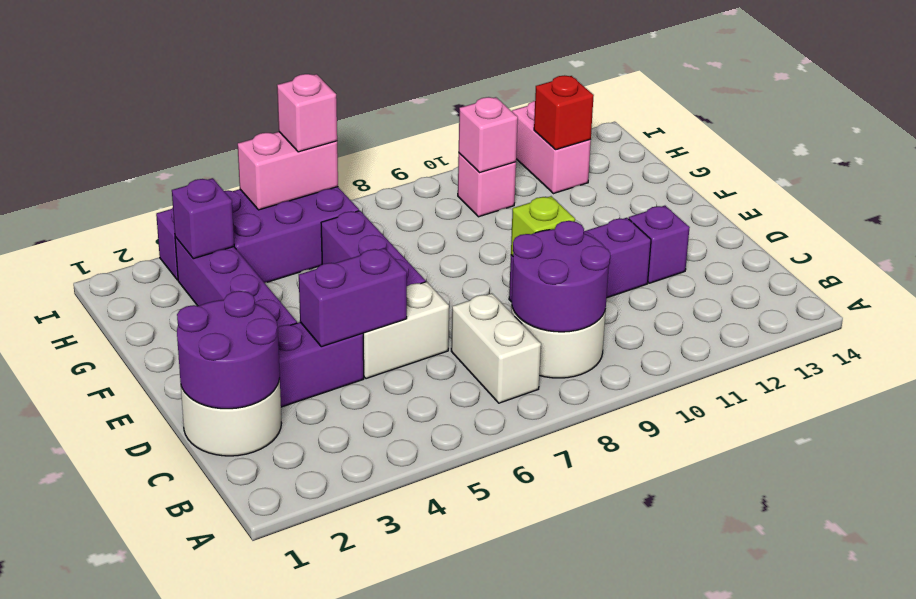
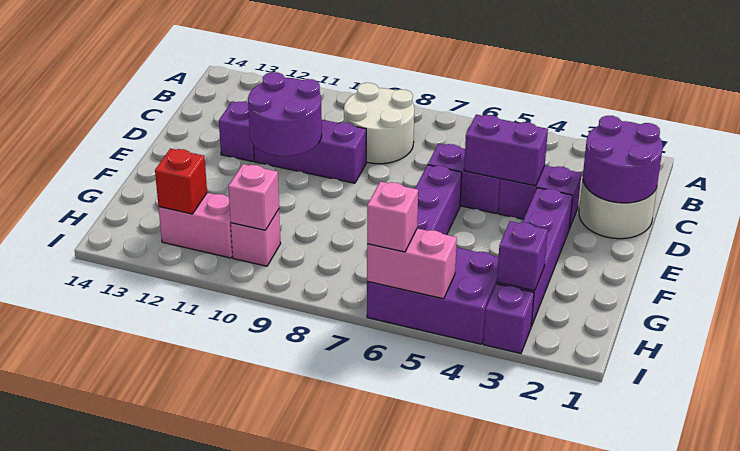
white 1x2 brick [451,293,541,403] -> none
purple 2x2 round brick [512,221,610,332] -> purple 2x2 round brick moved to [248,72,322,156]
white 1x2 brick [363,282,449,379] -> purple 1x2 brick [428,144,501,213]
lime 1x1 brick [511,196,575,256] -> none
pink 1x2 brick [512,101,591,194] -> pink 1x2 brick turned to [159,193,233,258]

